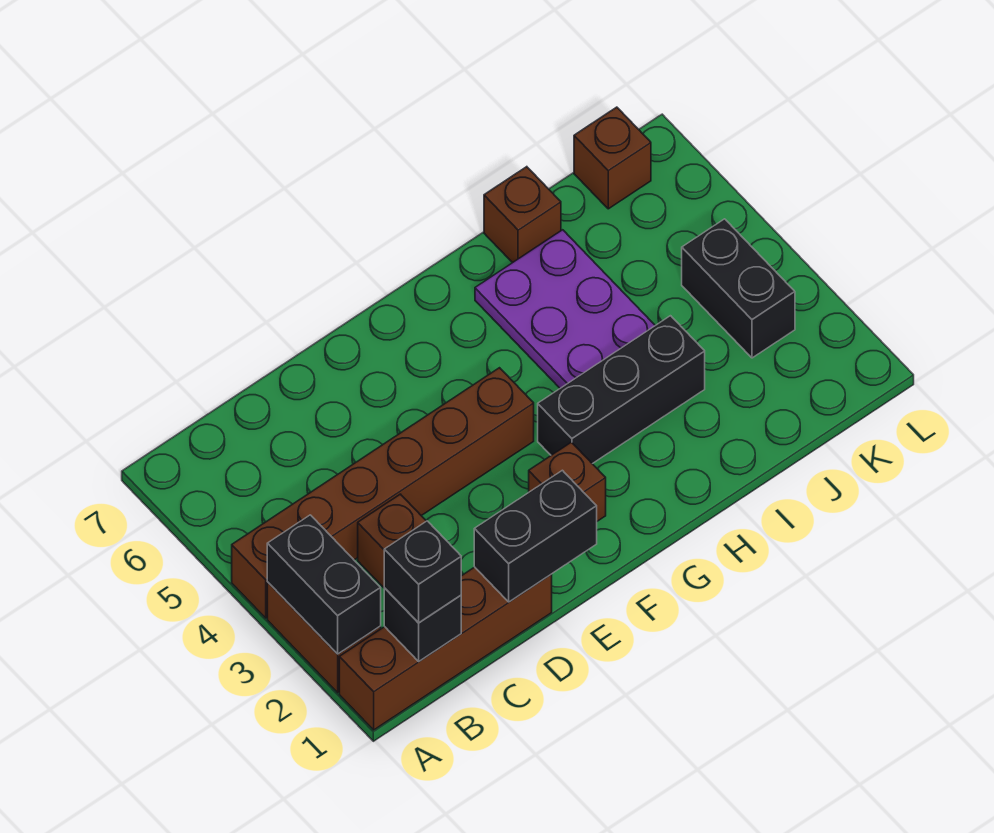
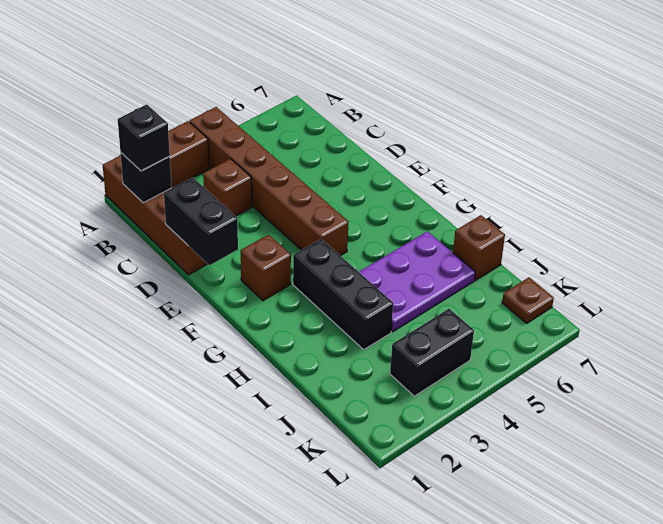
black 1x2 brick [267,515,381,654] -> none
brown 1x1 brick [574,107,651,209] -> brown 1x1 plate [502,277,554,323]

